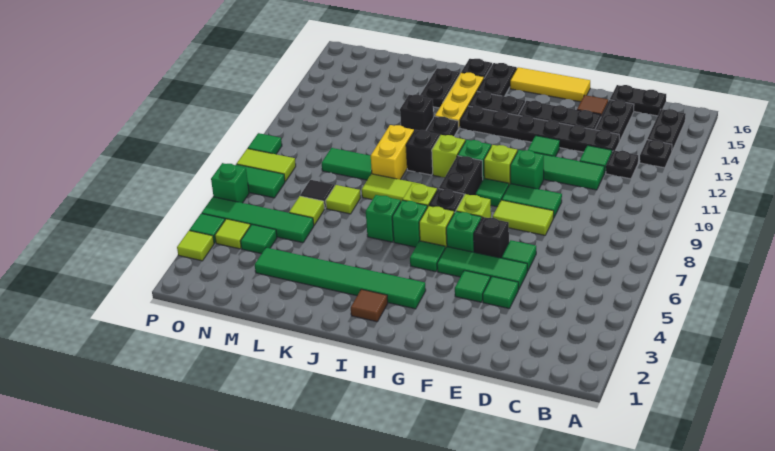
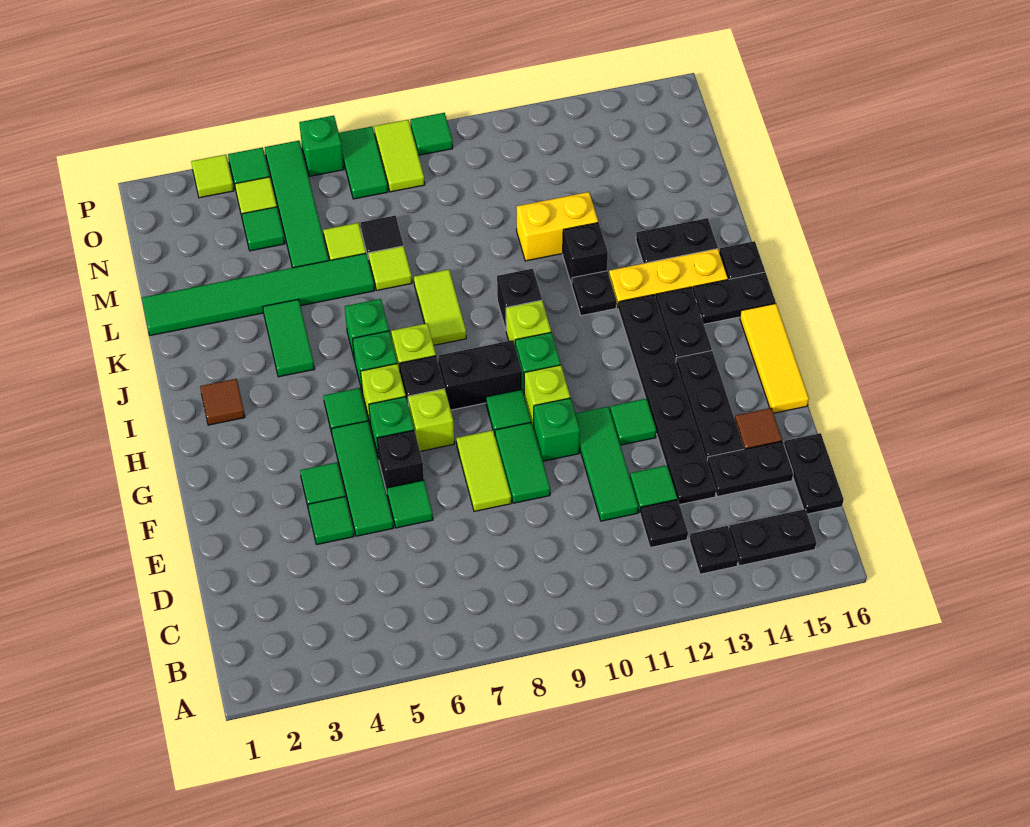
green 1x6 tile [255,248,426,309] -> green 1x6 tile turned to [142,253,375,336]
yellow 1x2 brick [371,125,414,180] -> yellow 1x2 brick moved to [517,192,598,261]
green 1x2 tile [322,148,372,180] -> green 1x2 tile moved to [263,299,314,377]

